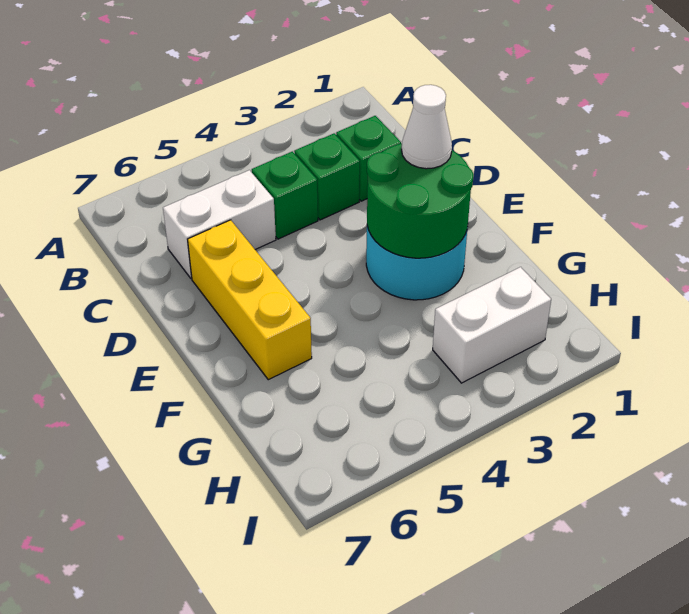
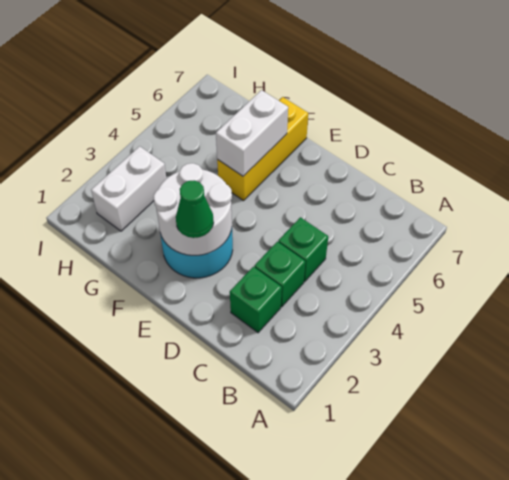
white 1x2 brick [163,170,276,279] -> white 1x2 brick moved to [216,90,288,176]
yellow 1x3 brick [188,220,312,380] -> yellow 1x3 brick turned to [217,97,308,201]
green 2x2 round brick [367,143,474,258] -> white 2x2 round brick [154,163,232,255]
white 1x1 cone [402,85,452,169] -> green 1x1 cone [176,181,214,238]

